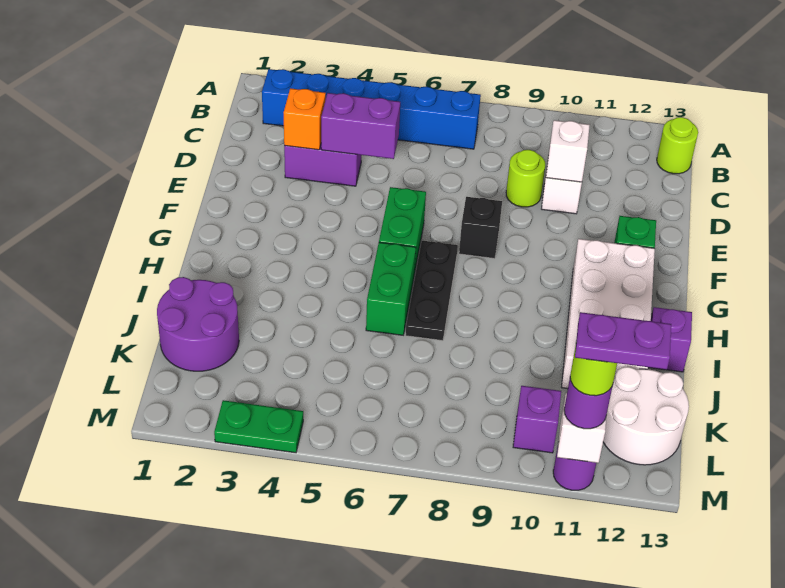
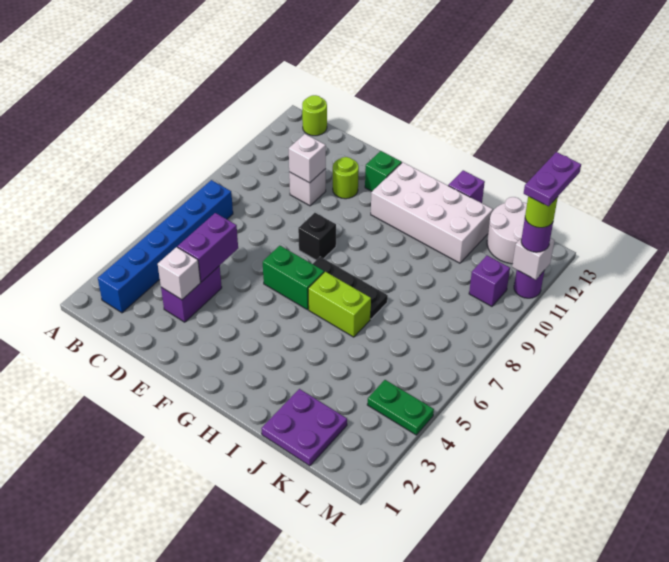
orange 1x1 brick [284,88,326,150] -> white 1x1 brick [158,247,200,300]
lime 1x1 round brick [506,150,545,207] -> lime 1x1 round brick moved to [333,157,359,199]
green 1x2 brick [366,242,416,335] -> lime 1x2 brick [308,272,371,337]
purple 2x2 round brick [157,277,239,371] -> purple 2x2 plate [261,389,347,466]
green 1x2 plate [214,400,303,453] -> green 1x2 plate turned to [367,380,434,435]

